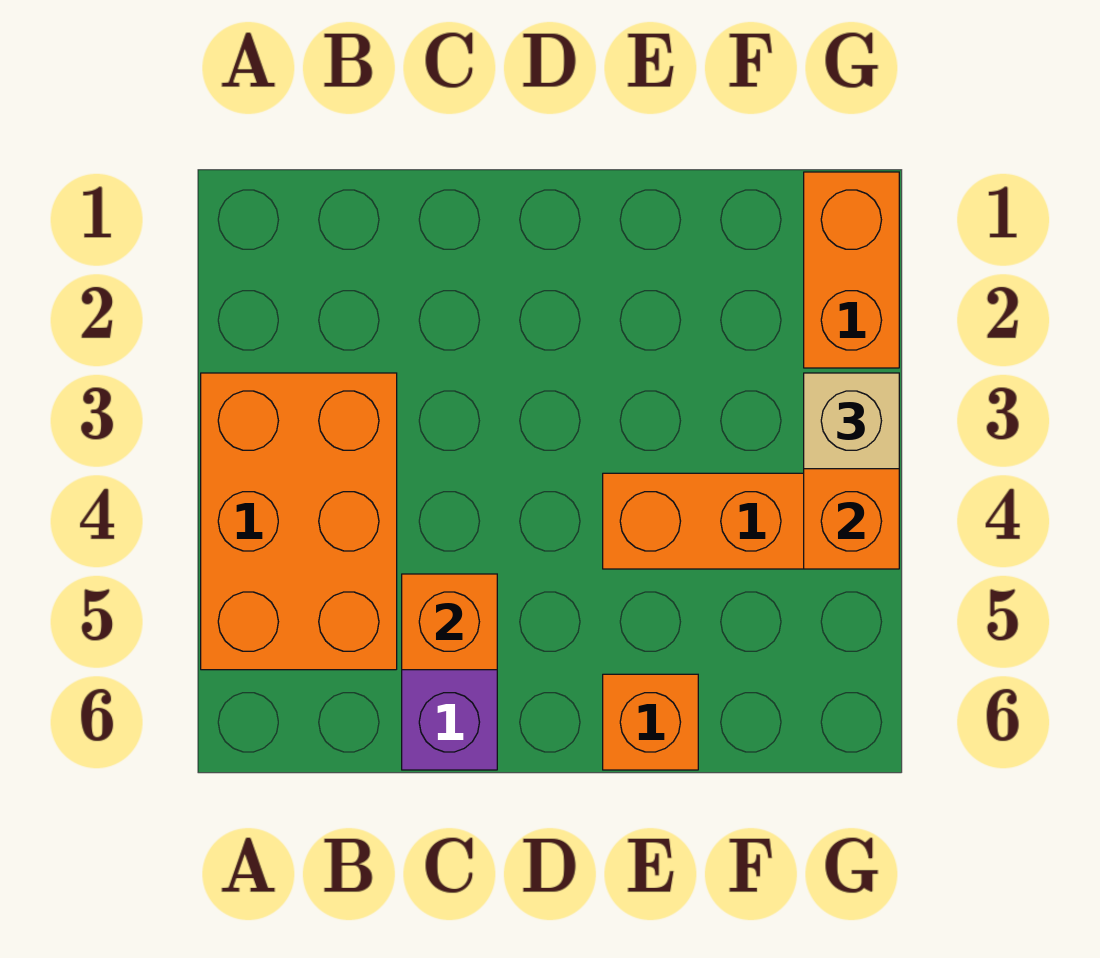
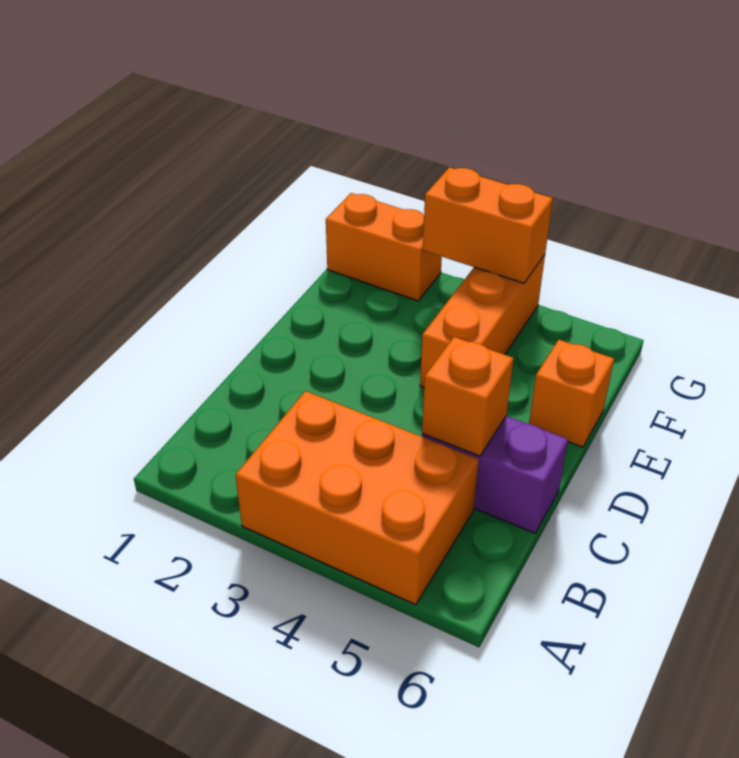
tan 1x1 brick [804,373,899,469] -> none

